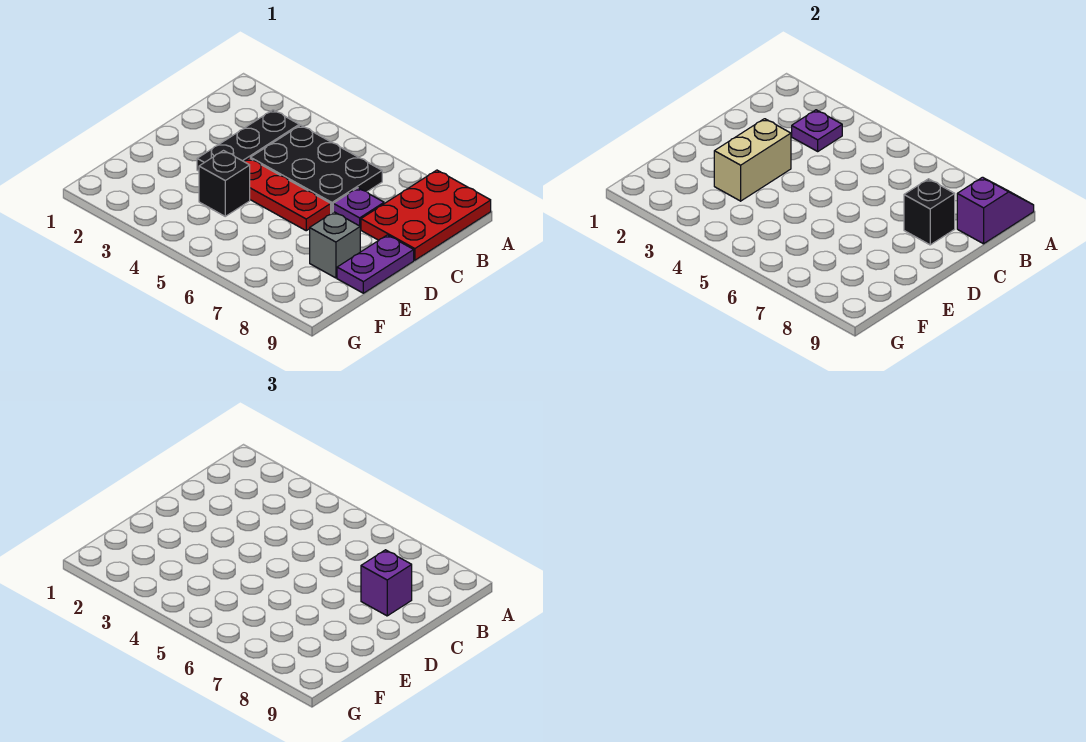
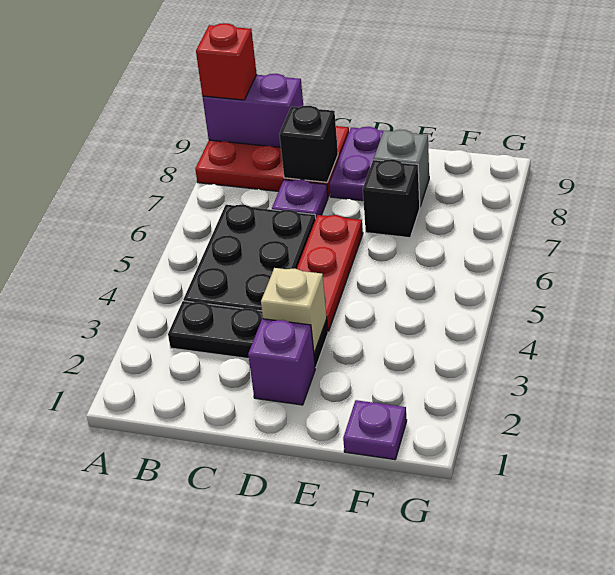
purple 1x2 slope [957,177,1034,244] -> purple 1x2 brick [203,74,303,147]
none -> red 1x1 brick [196,23,257,100]
purple 1x1 plate [792,110,842,151] -> purple 1x1 plate moved to [343,400,407,460]
purple 1x1 brick [361,550,412,616] -> purple 1x1 brick moved to [248,319,315,405]
tan 1x2 brick [714,119,791,201] -> tan 1x1 brick [261,268,327,353]
purple 1x2 plate [337,235,414,293] -> purple 1x2 plate turned to [330,127,383,201]
black 1x1 brick [199,151,250,216] -> black 1x1 brick moved to [363,159,420,238]

